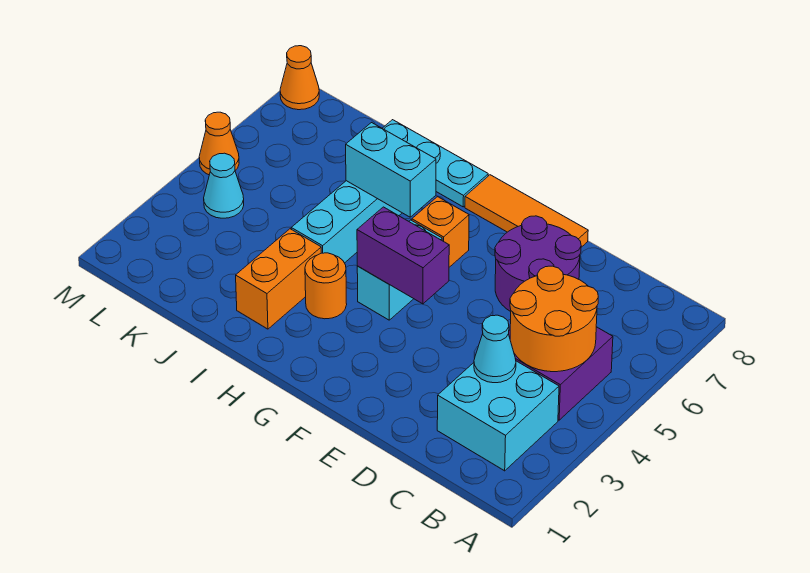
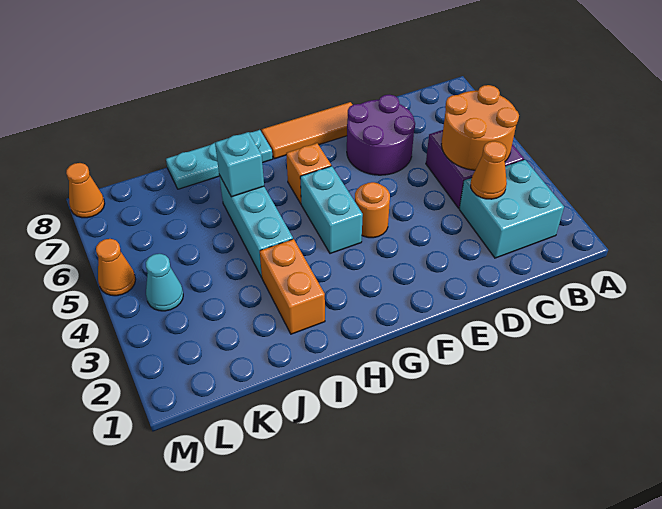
cyan 1x1 cone [474,315,516,383] -> orange 1x1 cone [471,141,507,199]
purple 1x2 brick [357,207,449,304] -> none
orange 1x1 round brick [305,253,347,319] -> orange 1x1 round brick moved to [355,182,390,238]
cyan 1x2 brick [346,123,436,217] -> cyan 1x1 brick [215,132,264,197]

